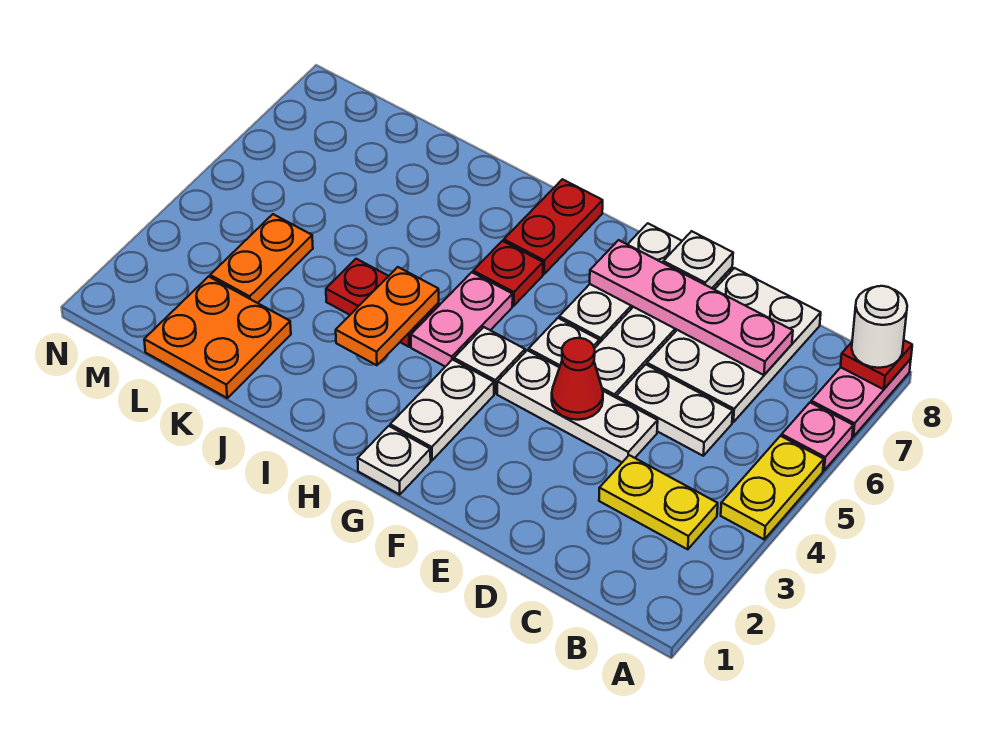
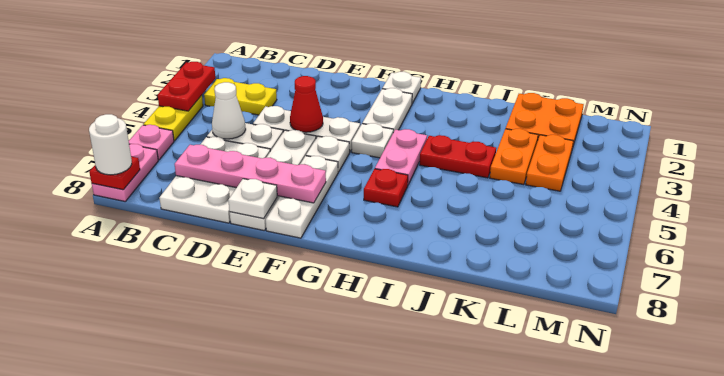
none -> white 1x1 cone [212,82,246,139]
red 1x2 plate [504,179,603,274] -> red 1x2 plate moved to [158,62,216,111]
orange 1x2 plate [336,267,439,365] -> orange 1x2 plate moved to [490,129,538,185]

